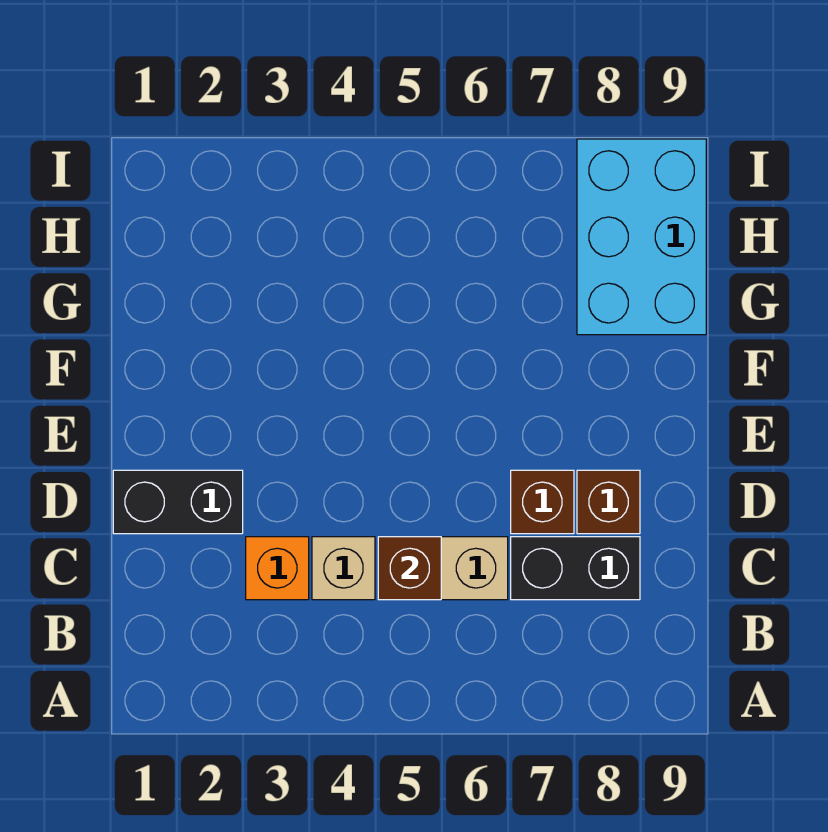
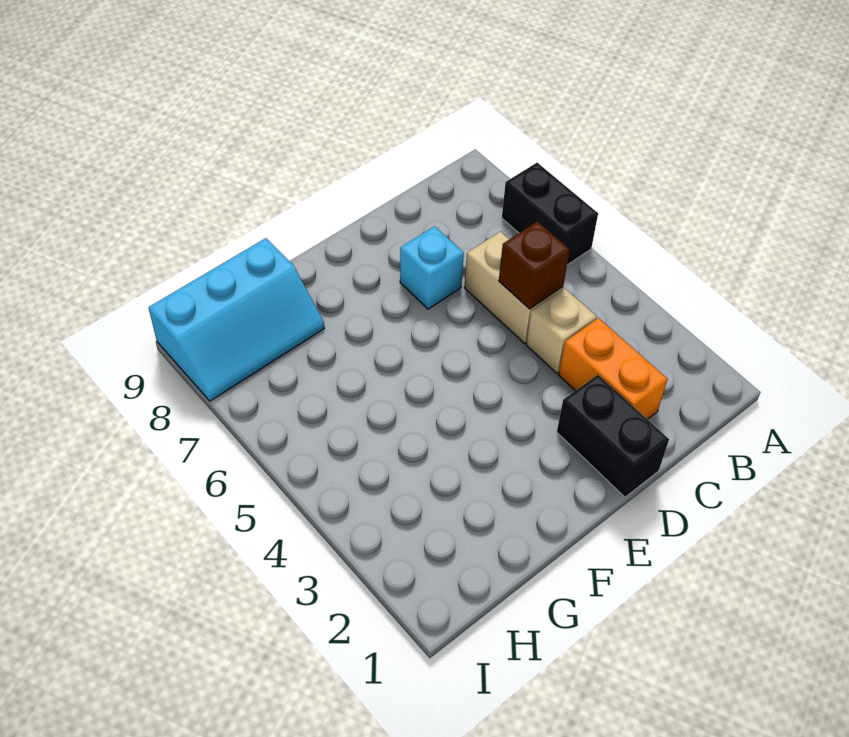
orange 1x1 brick [246,537,309,600] -> orange 1x2 brick [559,318,668,419]
black 1x2 brick [511,537,640,600] -> black 1x2 brick moved to [502,163,598,265]
brown 1x1 brick [511,470,574,534] -> cyan 1x1 brick [400,226,464,309]
brown 1x1 brick [577,470,640,534] -> none
cyan 2x3 brick [577,139,706,335] -> cyan 2x3 slope [148,238,324,401]

